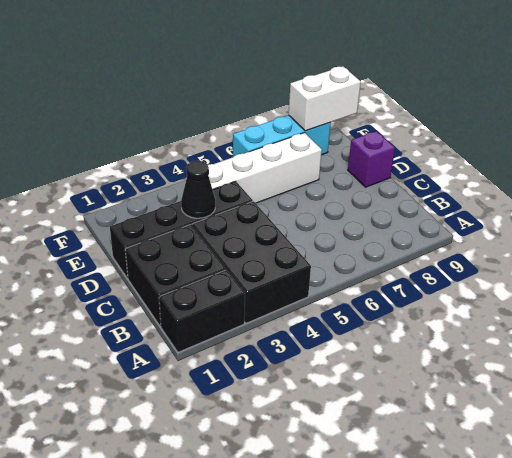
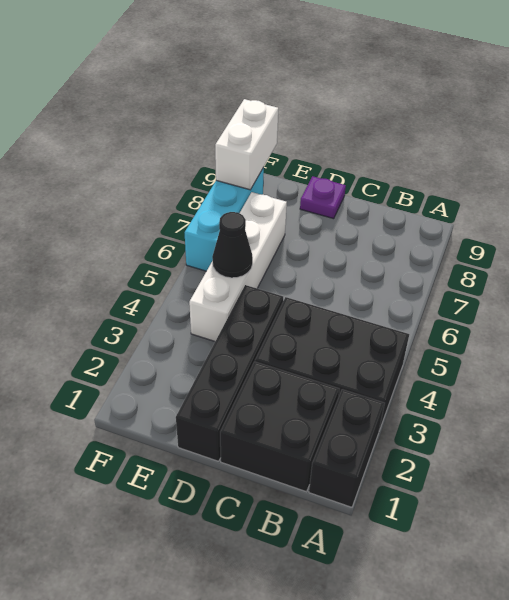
black 1x1 cone [181,161,215,218] -> black 1x1 cone moved to [212,212,253,278]
purple 1x1 brick [348,131,395,187] -> purple 1x1 plate [300,176,346,219]

